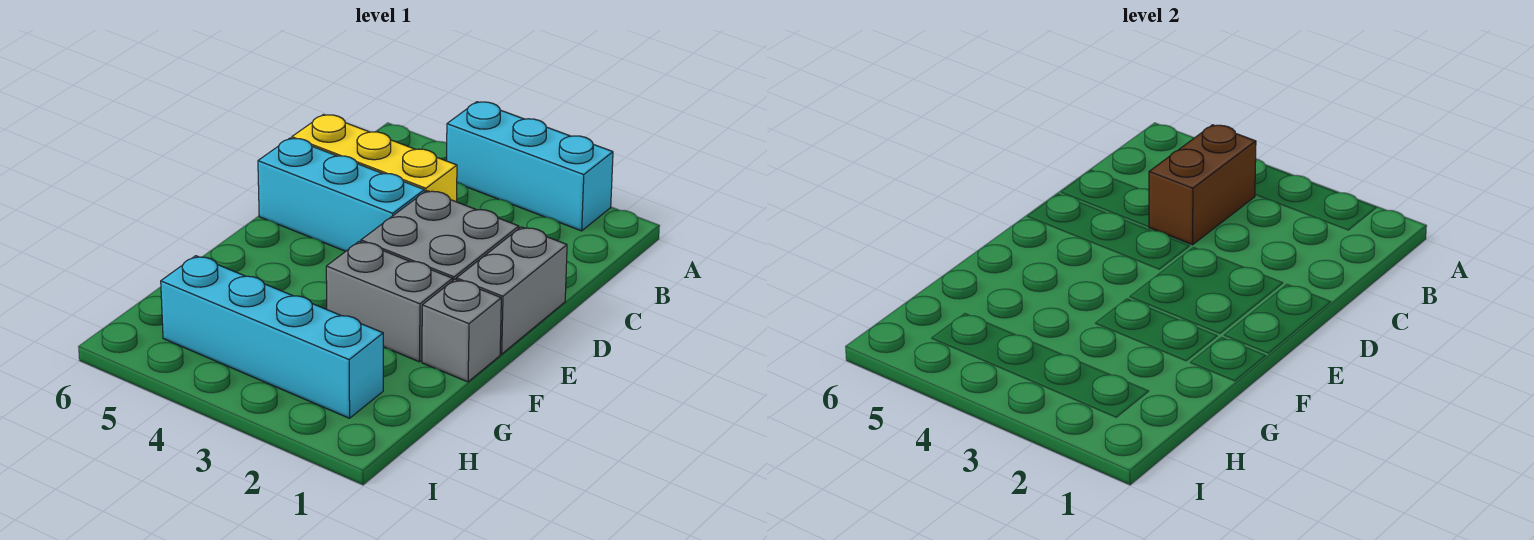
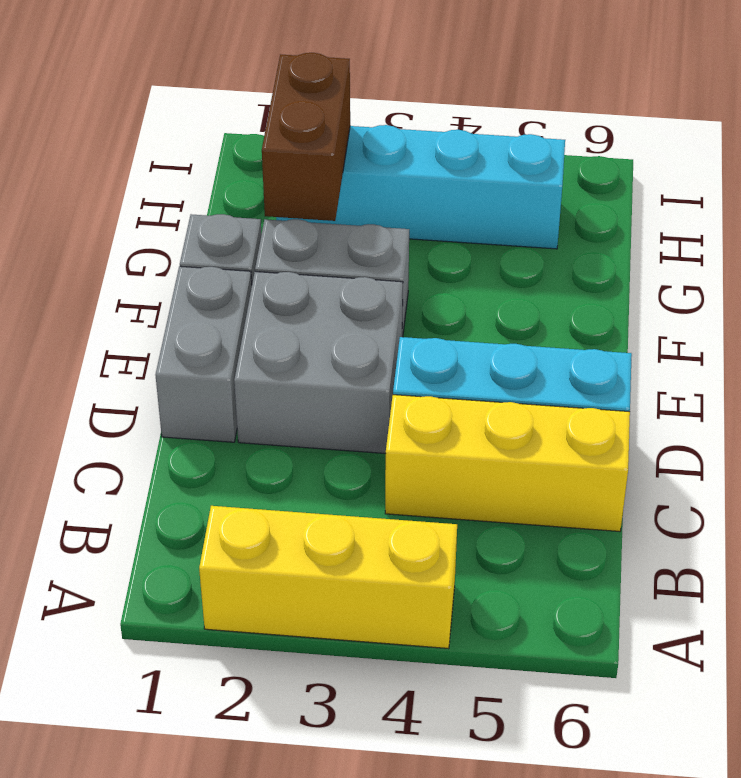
cyan 1x3 brick [447,102,613,231] -> yellow 1x3 brick [199,506,457,649]
brown 1x2 brick [1149,125,1256,245] -> brown 1x2 brick moved to [262,53,350,221]

